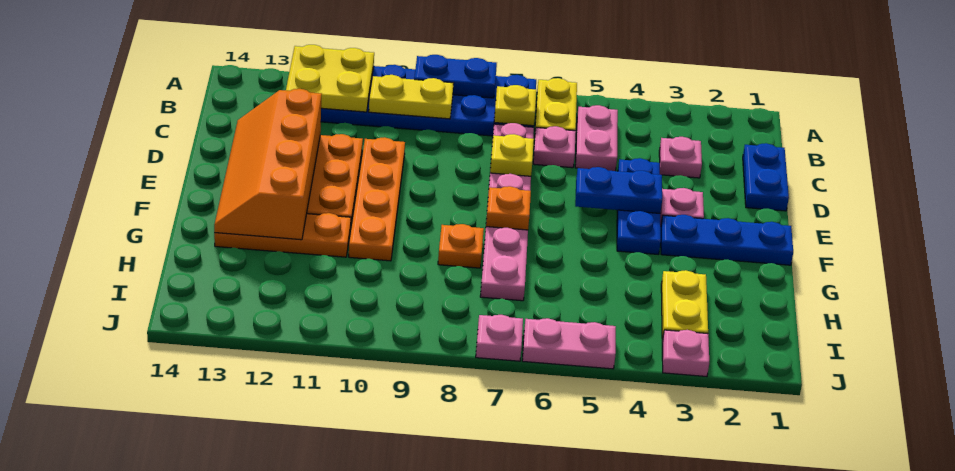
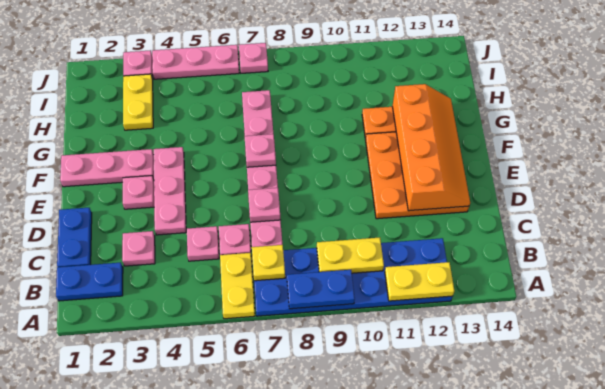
yellow 2x2 plate [286,45,374,112] -> yellow 1x2 plate [385,262,454,301]
pink 1x2 plate [575,105,618,171] -> pink 1x1 plate [187,226,219,261]
blue 1x3 plate [617,158,661,255] -> pink 1x3 plate [154,147,186,235]
yellow 1x1 plate [490,134,534,176] -> pink 1x1 plate [248,188,281,222]
orange 1x4 plate [349,137,405,261] -> none
blue 1x2 plate [575,167,662,213] -> blue 1x2 plate moved to [56,263,123,301]
blue 1x3 plate [661,215,793,265] -> pink 1x3 plate [60,149,154,187]
orange 1x1 plate [486,186,531,230] -> pink 1x1 plate [245,134,276,167]
orange 1x1 plate [438,224,484,268] -> none
pink 1x2 plate [522,318,616,369] -> pink 1x3 plate [152,45,239,79]

